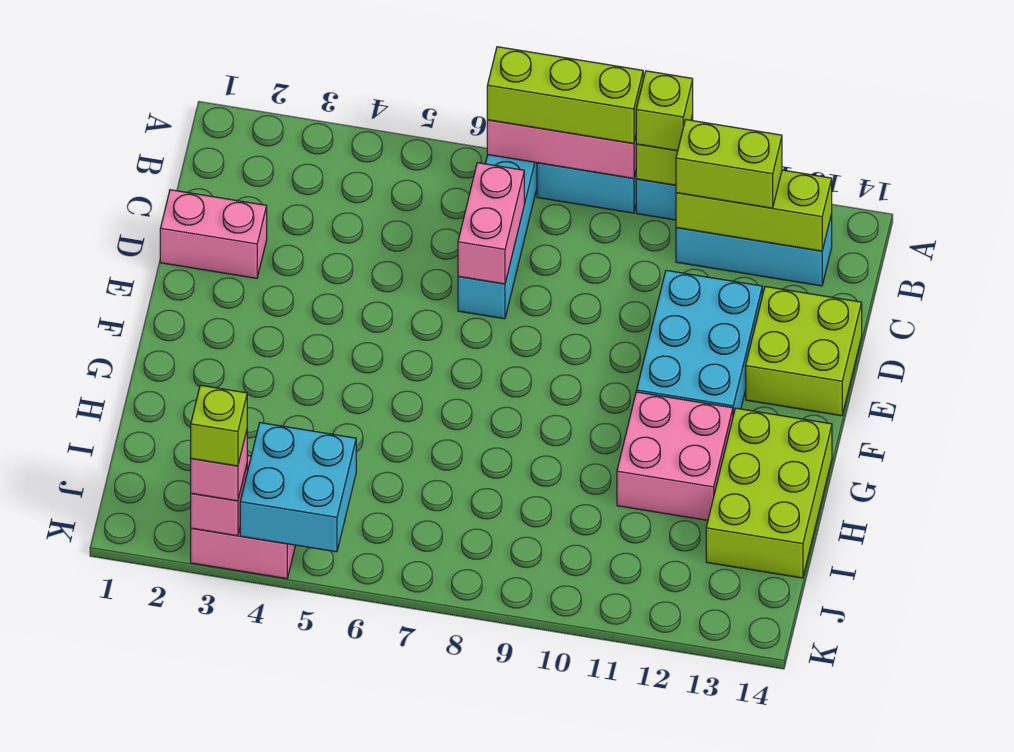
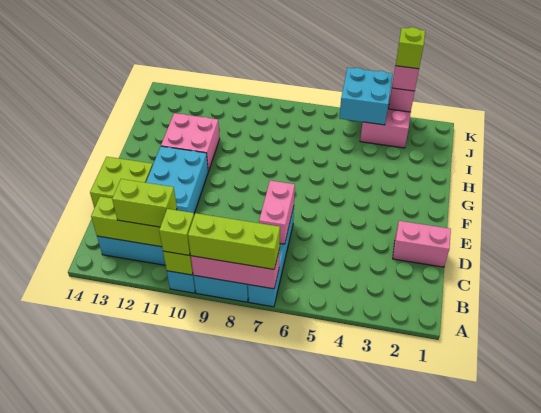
lime 2x3 brick [706,408,832,578] -> none

